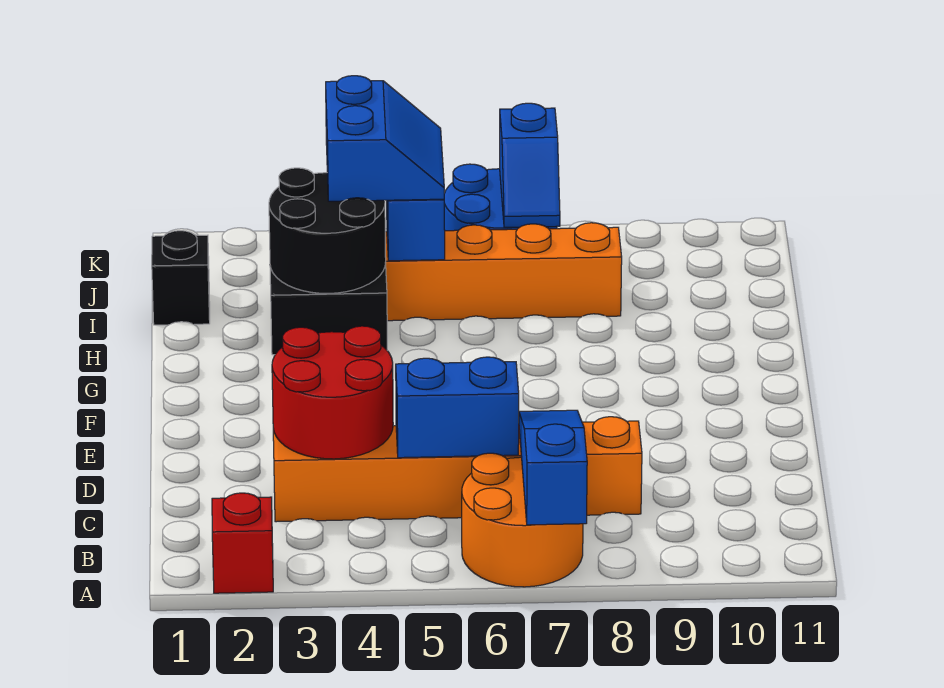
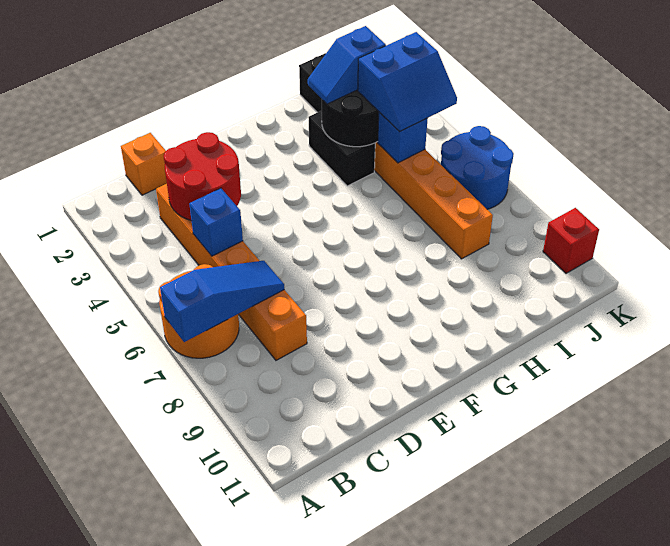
red 1x1 brick [212,493,273,593] -> red 1x1 brick moved to [543,208,599,273]
none -> orange 1x1 brick [121,133,167,195]
blue 1x2 brick [396,357,519,458] -> blue 1x1 brick [189,188,243,256]
blue 1x2 slope [500,103,560,227] -> blue 1x2 slope moved to [308,26,386,104]

